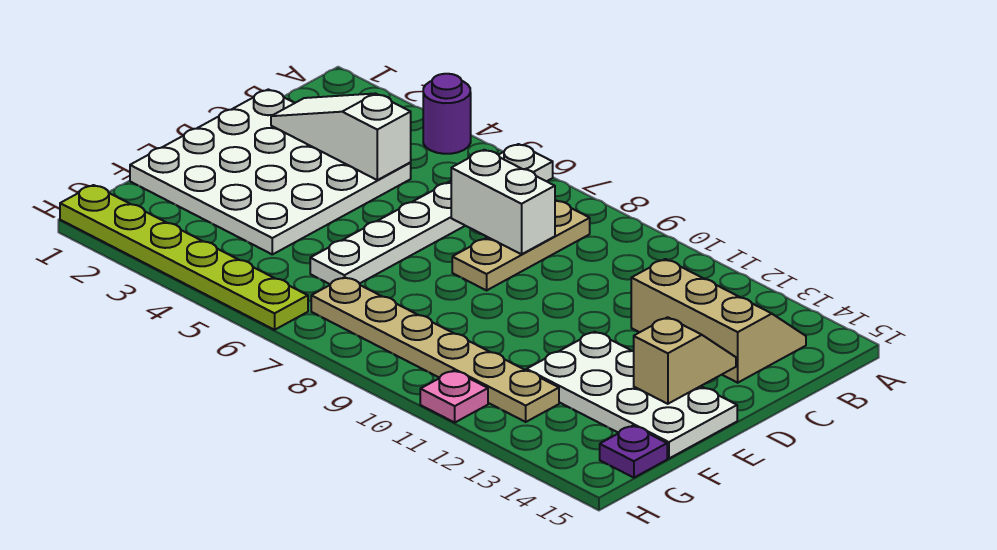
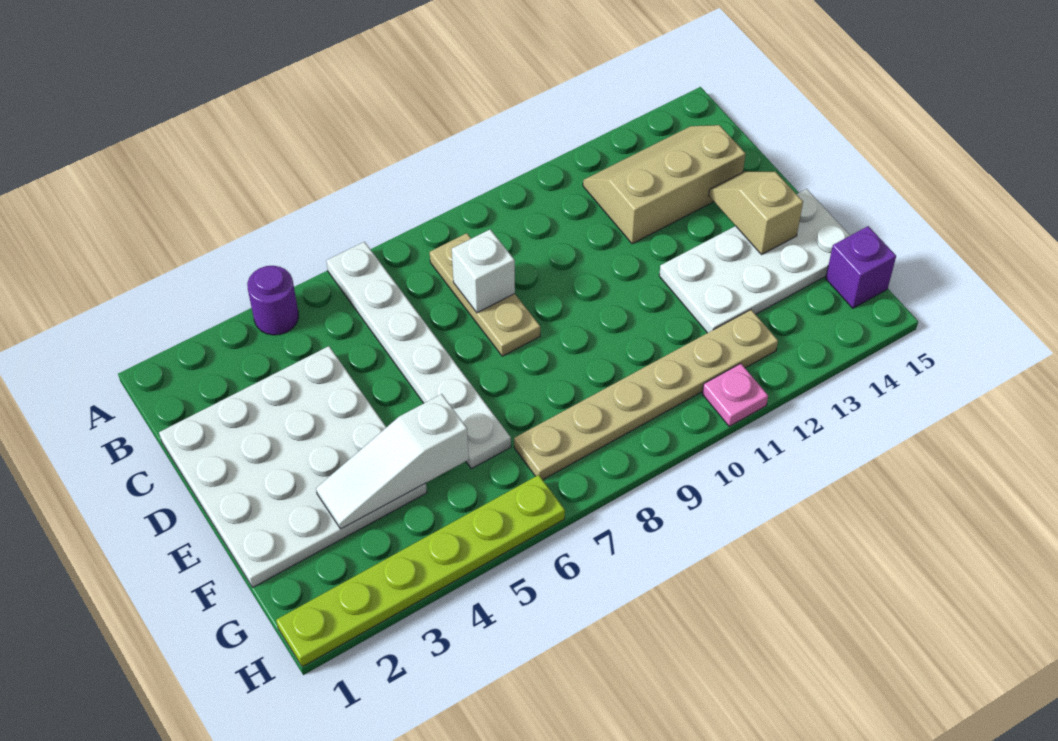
white 1x3 slope [271,93,411,180] -> white 1x3 slope moved to [316,394,469,529]
white 1x2 brick [451,150,555,254] -> white 1x1 brick [452,230,515,313]
purple 1x1 plate [600,426,667,478] -> purple 1x1 brick [826,226,896,308]

